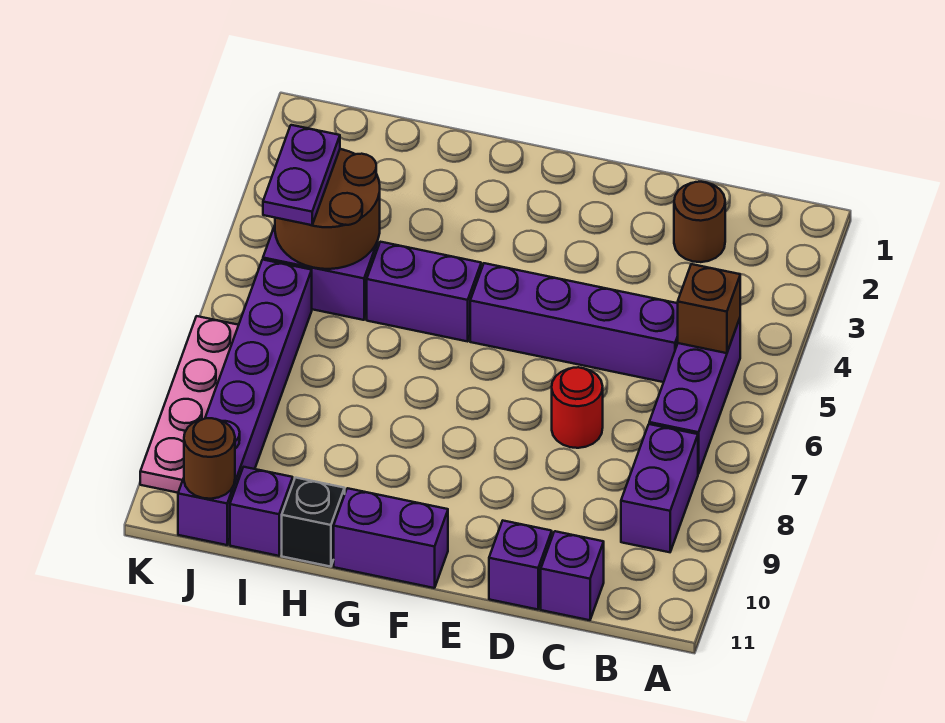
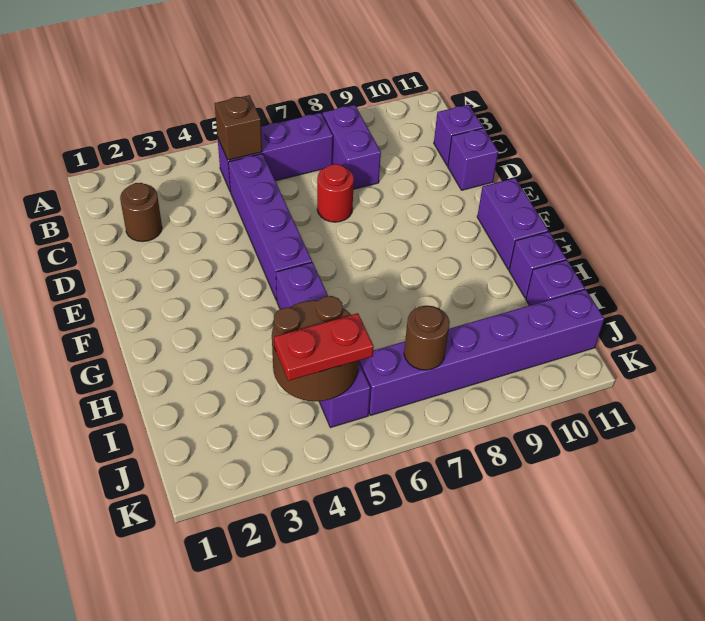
purple 1x2 brick [621,424,698,552] -> purple 1x2 brick turned to [323,105,381,189]
black 1x1 brick [282,478,345,567] -> purple 1x1 brick [509,232,566,298]
purple 1x2 plate [263,125,340,225] -> red 1x2 plate [274,313,374,381]
brown 1x1 round brick [184,418,235,499] -> brown 1x1 round brick moved to [404,306,450,370]
pink 1x4 plate [140,316,239,493] -> none

